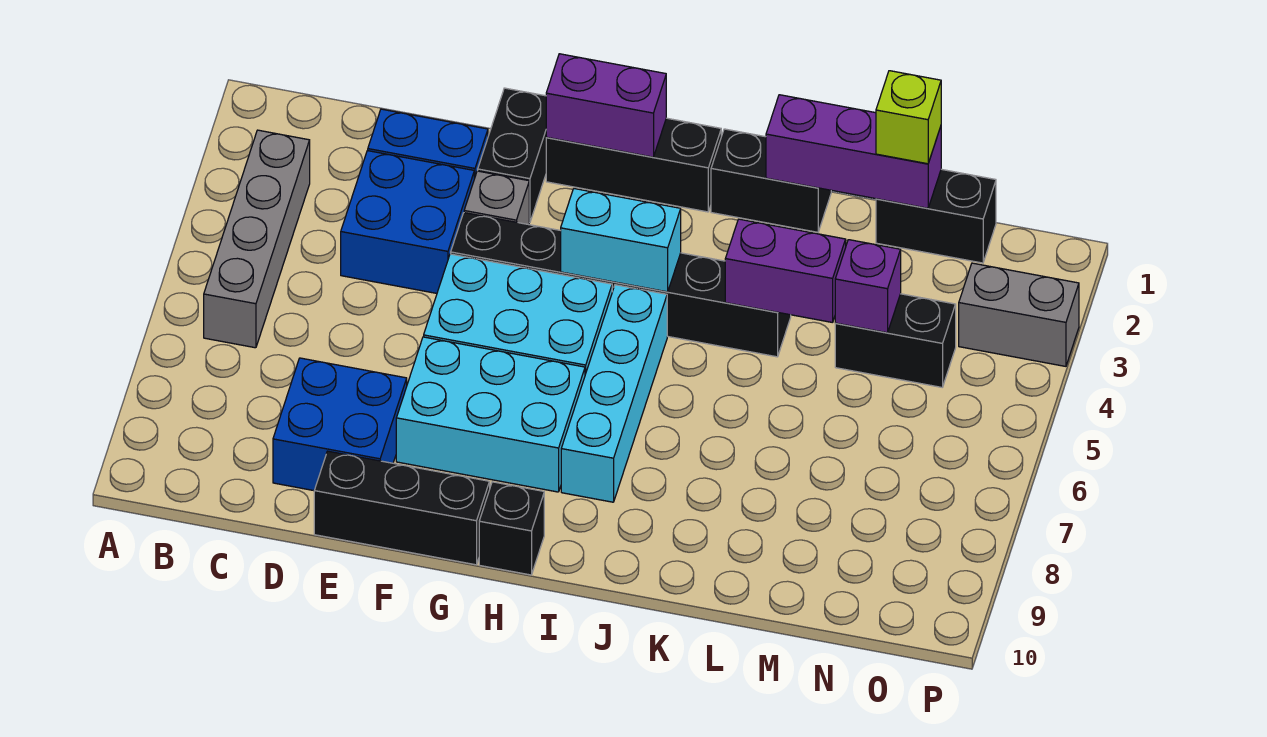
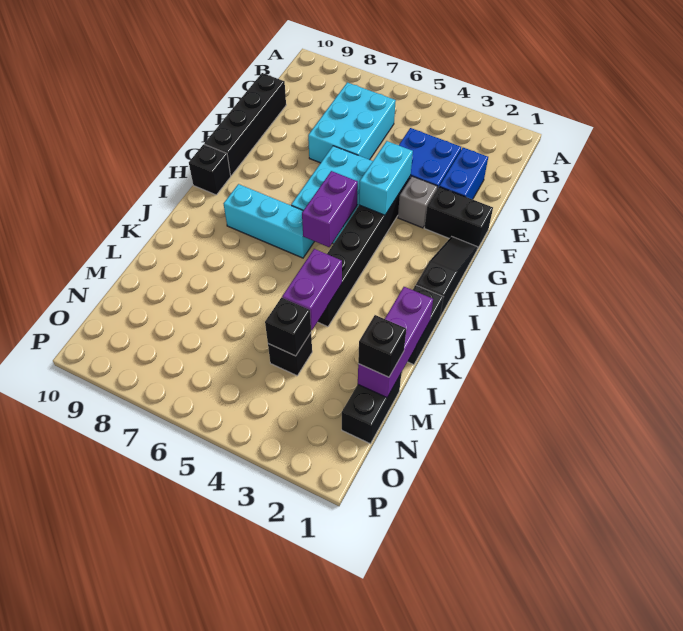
grey 1x4 brick [204,130,310,348] -> none
blue 2x2 brick [273,358,407,491] -> none
black 1x3 brick [314,451,490,565] -> black 1x4 brick [204,73,286,176]
cyan 2x3 brick [396,337,585,492] -> cyan 2x3 brick moved to [308,82,396,163]
black 1x3 brick [546,118,721,212] -> black 1x3 slope [416,237,478,316]
purple 1x2 brick [546,54,666,157] -> purple 1x2 brick moved to [302,171,358,247]
cyan 1x2 brick [561,189,681,292] -> cyan 1x2 brick moved to [359,141,413,215]
cyan 1x4 brick [561,285,667,502] -> cyan 1x3 brick [224,184,315,258]
lime 1x1 brick [876,71,941,164] -> black 1x1 brick [358,315,406,377]
black 1x2 brick [835,294,956,387] -> black 1x1 brick [268,333,312,376]
purple 1x1 brick [835,240,901,333] -> black 1x1 brick [265,298,311,356]
grey 1x2 brick [959,263,1079,366] -> none

